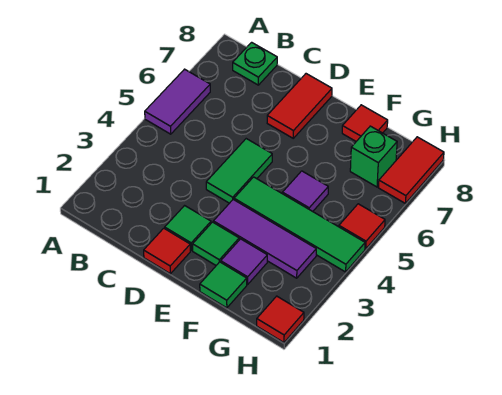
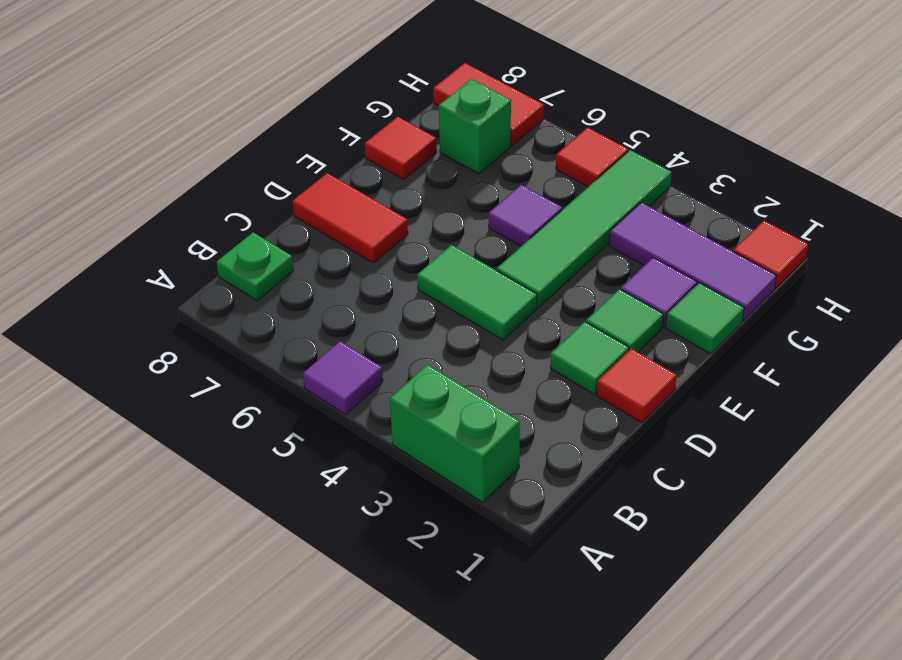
none -> green 1x2 brick [390,365,520,502]
purple 1x2 tile [145,69,210,134] -> purple 1x1 tile [303,341,383,414]
purple 1x3 tile [213,200,316,278] -> purple 1x3 tile turned to [609,202,776,321]

